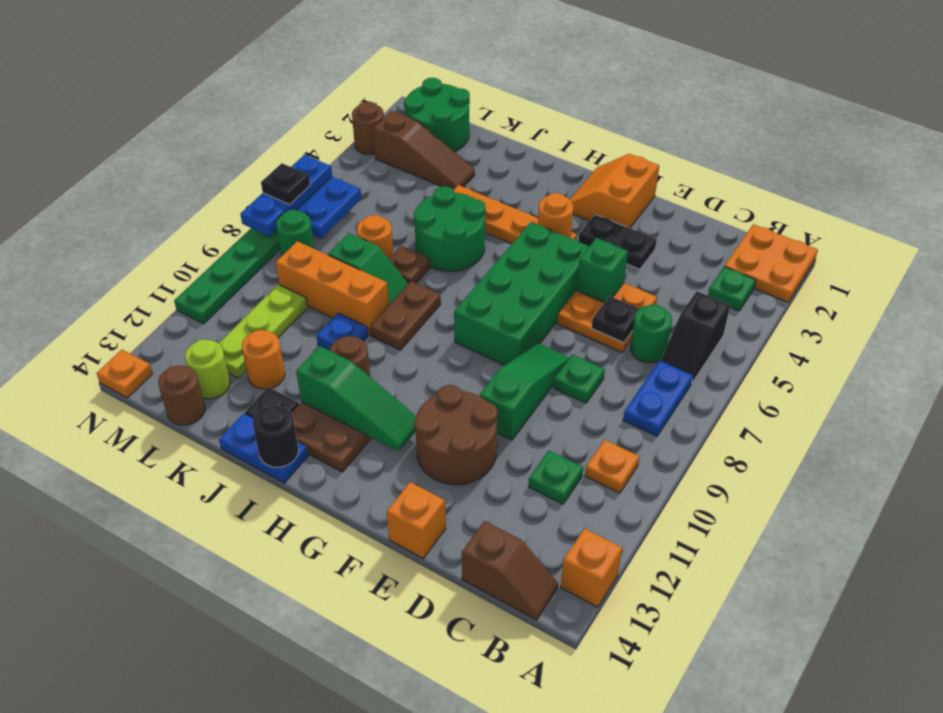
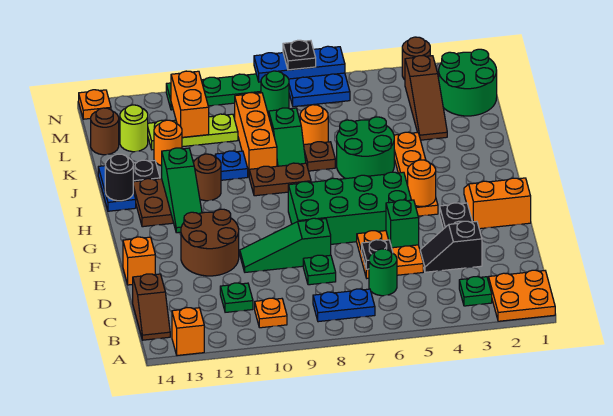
black 1x2 slope [660,291,730,384] -> black 1x2 slope moved to [420,221,482,272]
green 1x3 slope [480,344,569,440] -> green 1x3 slope turned to [240,218,331,272]
none -> orange 1x2 brick [171,71,209,137]

